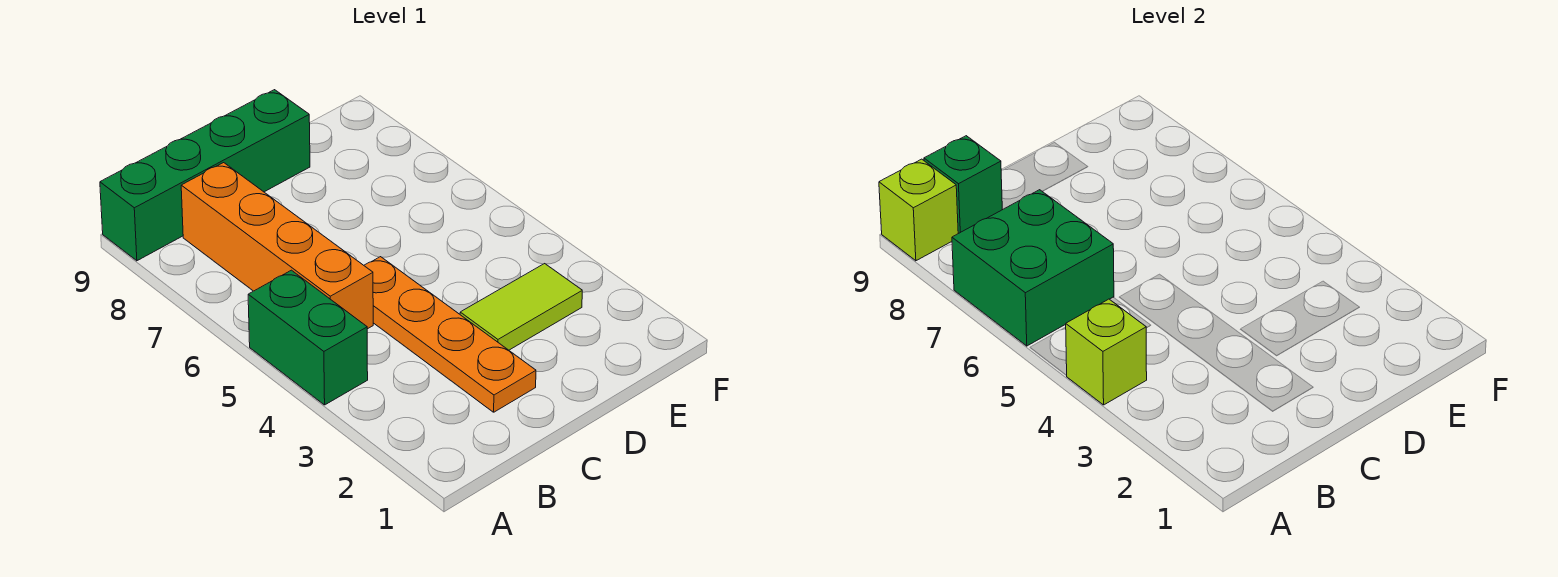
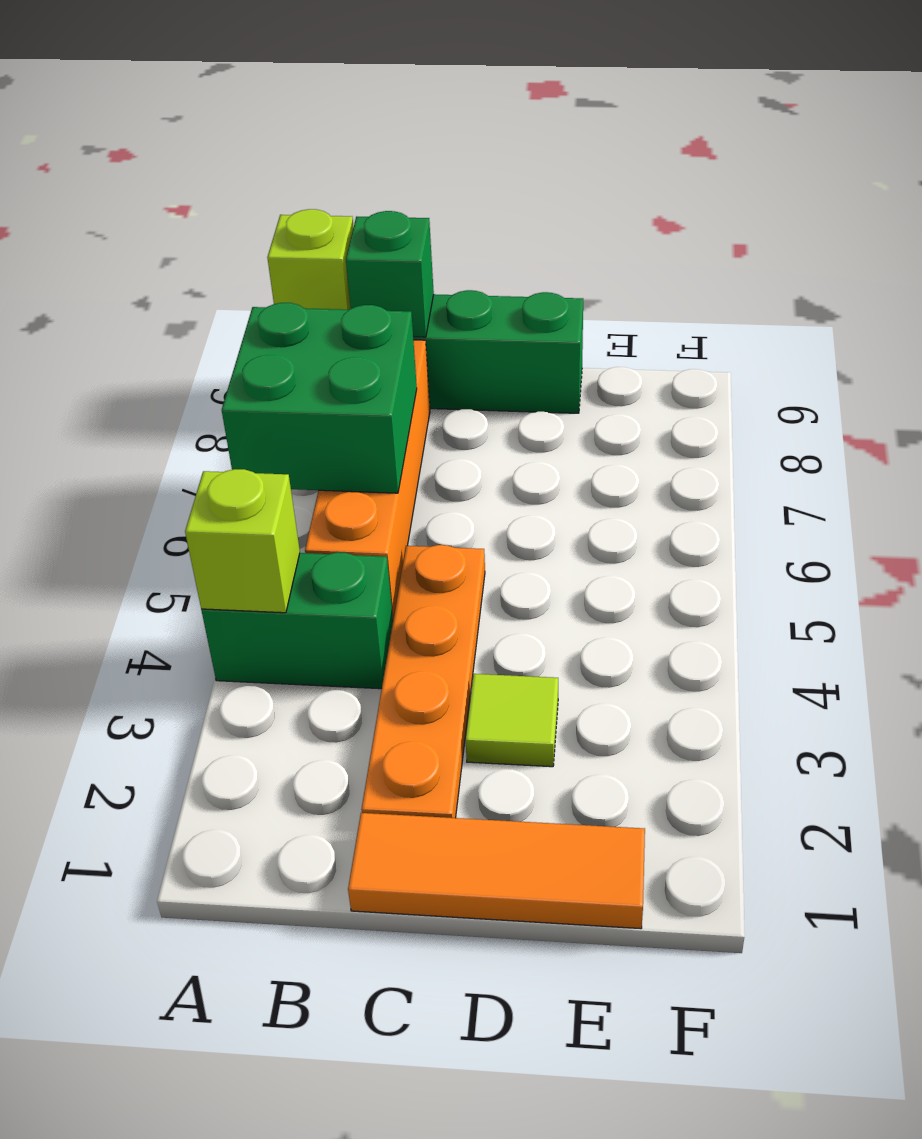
green 1x2 brick [248,270,368,405] -> green 1x2 brick turned to [201,552,393,689]
none -> orange 1x3 tile [348,813,645,929]
lime 1x2 tile [460,264,582,350] -> lime 1x1 tile [466,674,558,767]

